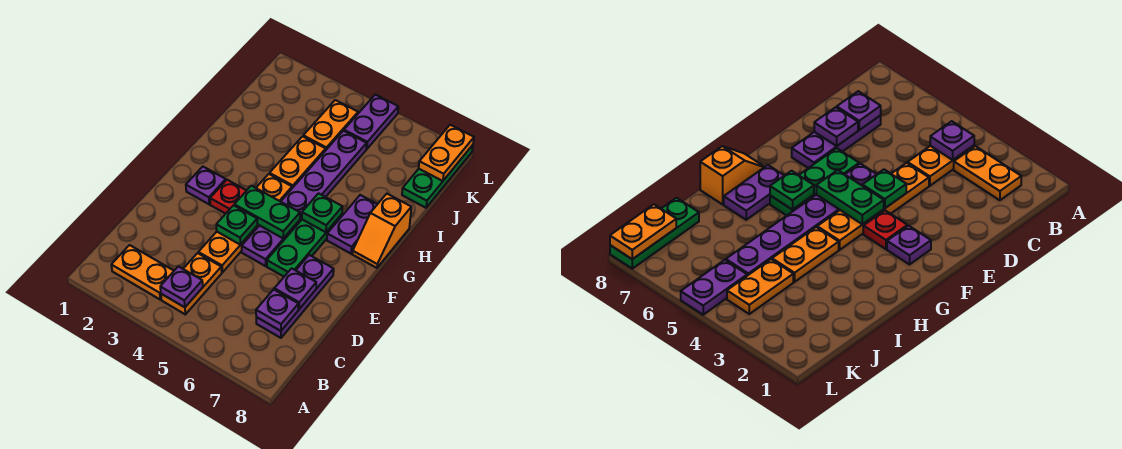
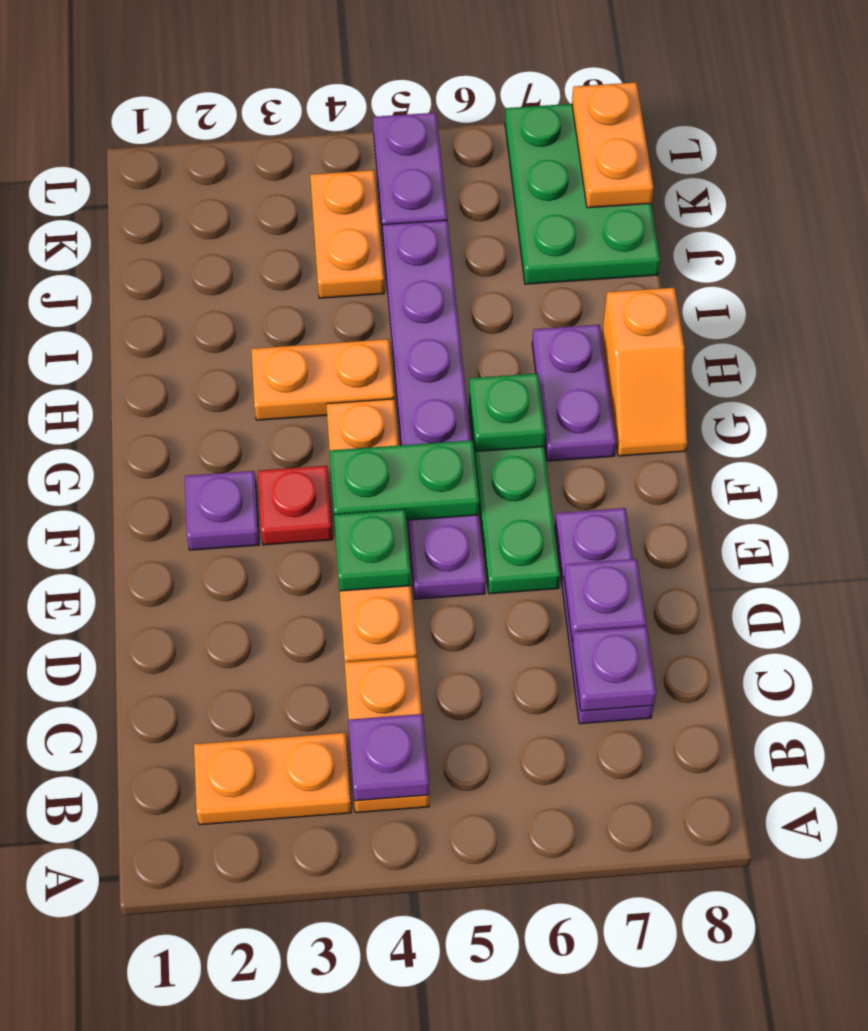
orange 1x2 plate [270,136,326,188] -> orange 1x2 plate turned to [251,339,394,420]
green 1x3 plate [402,145,473,208] -> green 2x3 plate [505,104,660,284]

